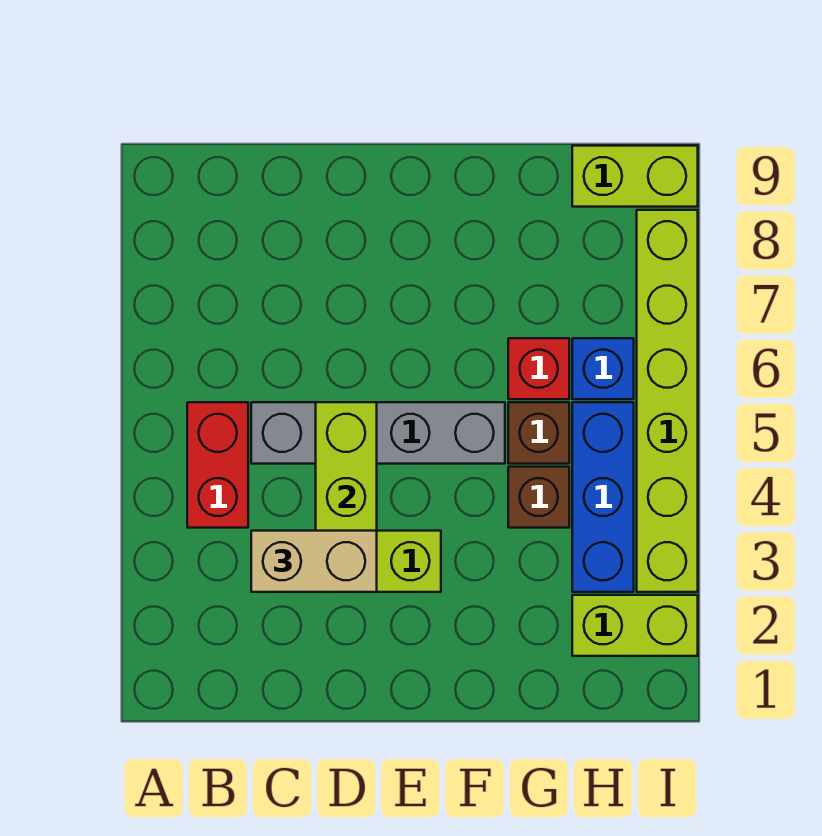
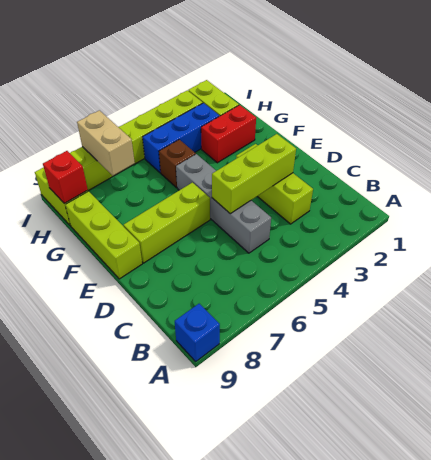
red 1x2 brick [187,402,248,528] -> red 1x2 brick moved to [201,105,256,163]
tan 1x2 brick [251,531,377,592] -> tan 1x2 brick moved to [77,110,135,176]
none -> lime 1x3 brick [124,183,210,263]
none -> lime 1x3 brick [65,191,142,279]
brown 1x1 brick [508,467,569,528] -> none
red 1x1 brick [508,338,569,399] -> red 1x1 brick moved to [43,151,88,203]
blue 1x1 brick [572,338,634,399] -> blue 1x1 brick moved to [175,304,220,361]

